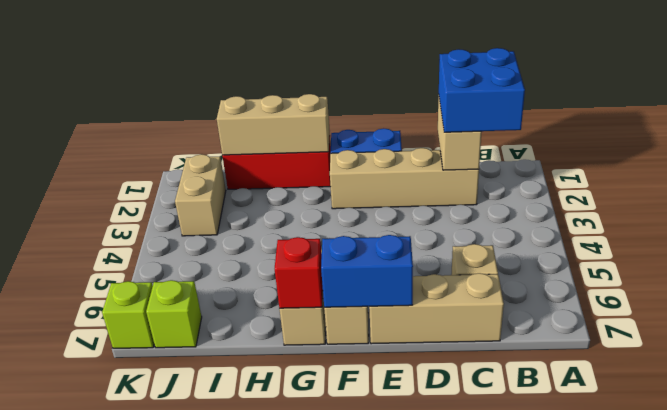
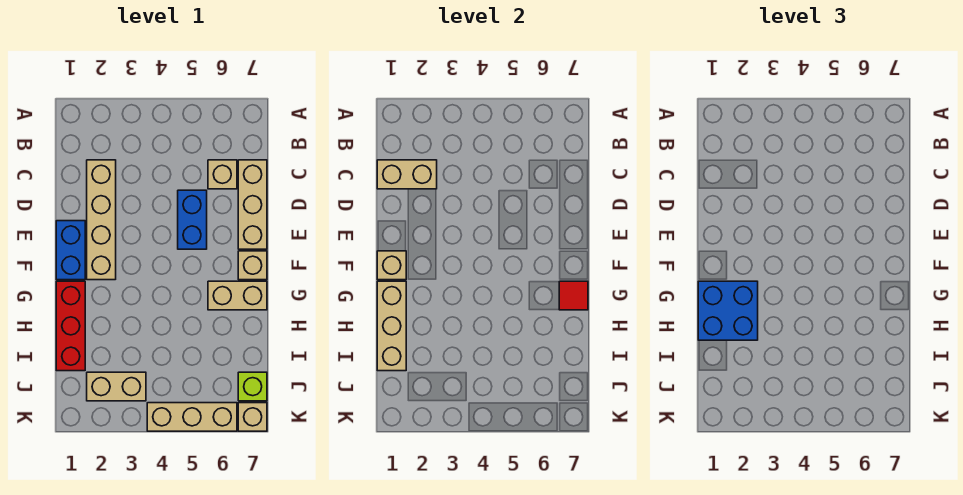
blue 2x2 brick [439,48,525,132] -> blue 2x2 brick moved to [698,281,758,340]
blue 1x2 brick [321,235,413,307] -> blue 1x2 brick moved to [178,190,207,249]
none -> tan 1x1 brick [377,251,406,280]
red 1x1 brick [275,237,323,308] -> red 1x1 tile [559,281,588,310]
none -> tan 1x3 brick [147,403,237,431]
lime 1x1 brick [102,281,154,348] -> tan 1x1 brick [238,403,267,431]

